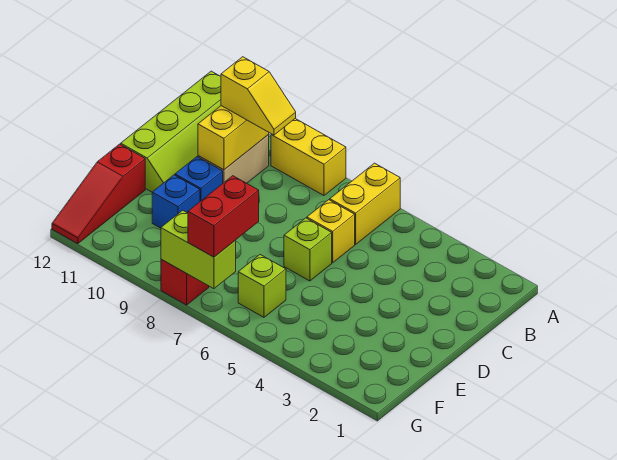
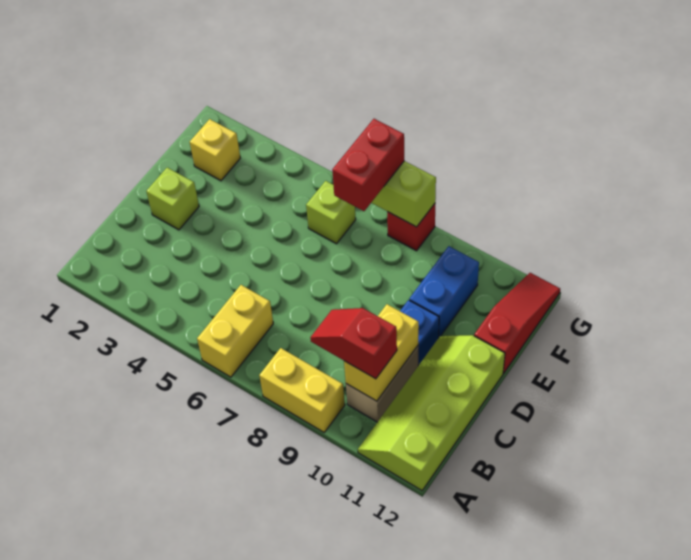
yellow 1x2 slope [221,57,296,135] -> red 1x2 slope [310,308,397,379]
yellow 1x1 brick [307,200,355,263] -> yellow 1x1 brick moved to [190,119,240,181]
lime 1x1 brick [284,218,332,281] -> lime 1x1 brick moved to [146,168,199,230]
blue 1x1 brick [152,175,200,228] -> blue 1x2 brick [409,246,479,337]

